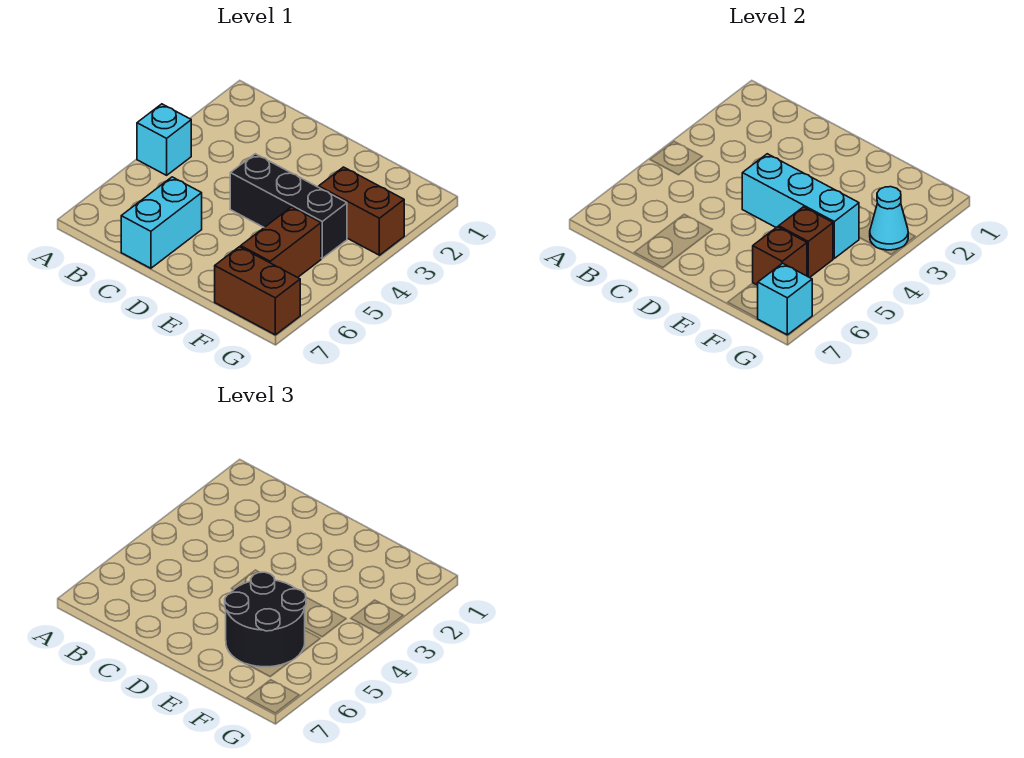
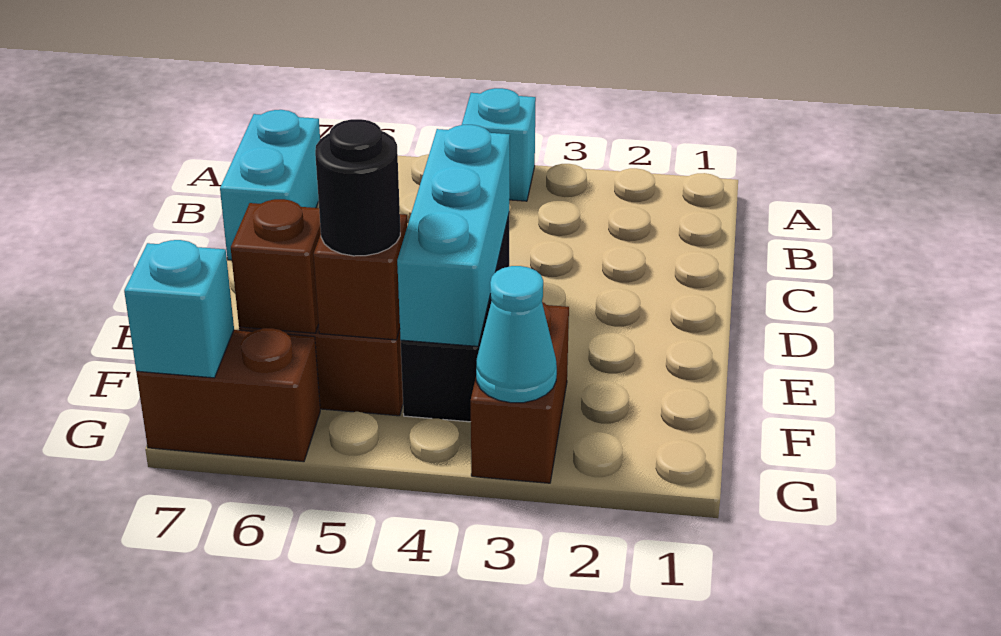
cyan 1x2 brick [121,177,202,268] -> cyan 1x2 brick turned to [220,110,320,260]
black 2x2 round brick [225,572,306,667] -> black 1x1 round brick [315,119,400,256]
brown 1x2 brick [215,247,300,335] -> brown 1x2 brick turned to [136,328,320,462]

